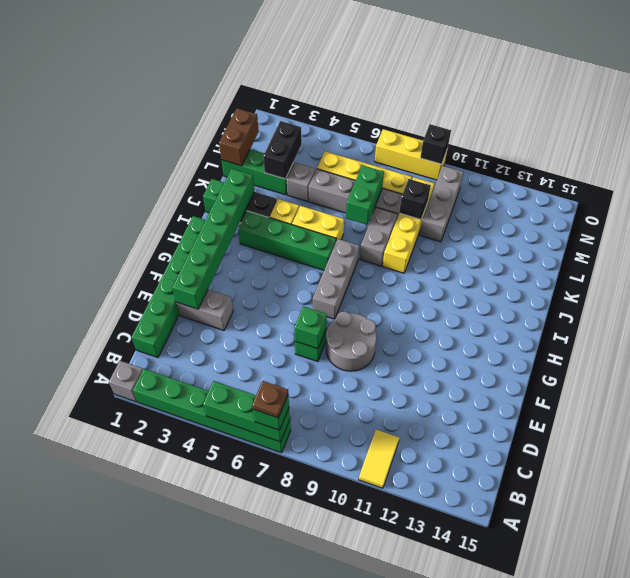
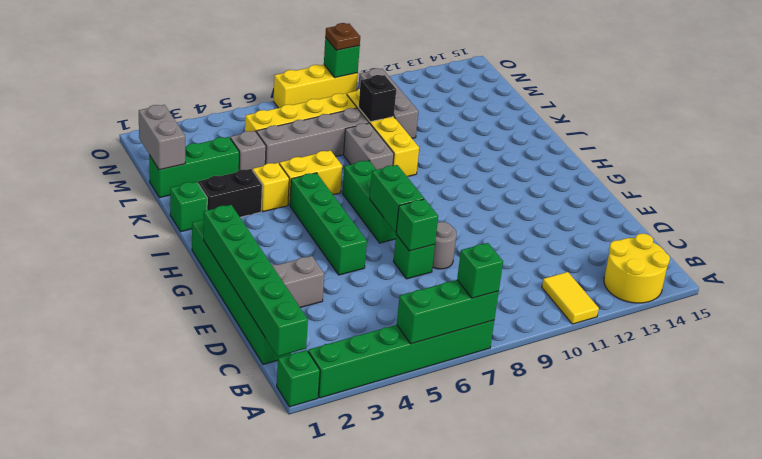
grey 1x1 brick [109,361,143,402] -> green 1x1 brick [277,350,320,407]
brown 1x1 plate [252,381,288,418] -> brown 1x1 plate moved to [325,23,360,50]
none -> yellow 2x2 round brick [604,233,670,303]
green 1x6 brick [172,169,254,309] -> green 1x6 brick moved to [203,205,308,357]
grey 2x2 round brick [326,312,377,371] -> grey 1x1 round brick [432,222,457,269]
grey 1x3 brick [313,239,359,319] -> green 1x3 brick [342,160,396,243]
green 1x4 brick [238,211,336,270] -> green 1x4 brick turned to [290,173,367,275]
green 1x2 brick [346,165,384,225] -> green 1x2 brick moved to [370,165,424,233]
brown 1x2 brick [219,108,259,166] -> grey 1x2 brick [139,105,185,170]
black 1x2 brick [263,121,302,179] -> none
black 1x1 brick [420,124,451,164] -> green 1x1 brick [324,38,360,78]

